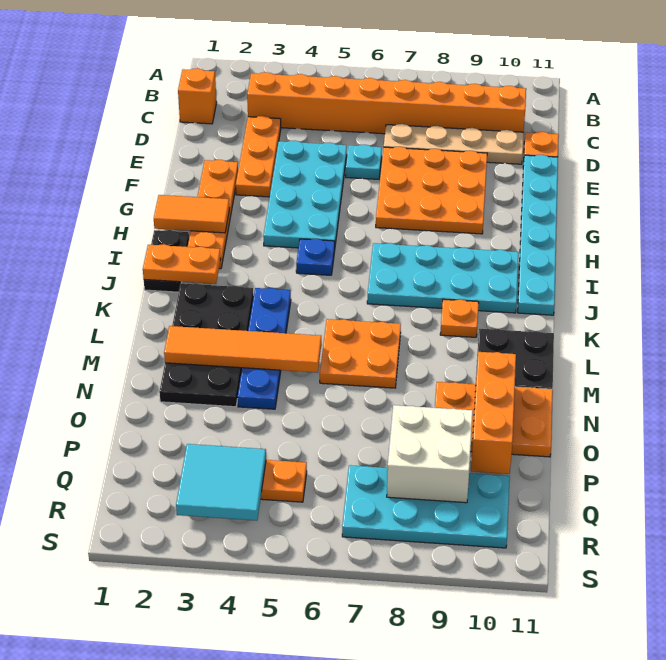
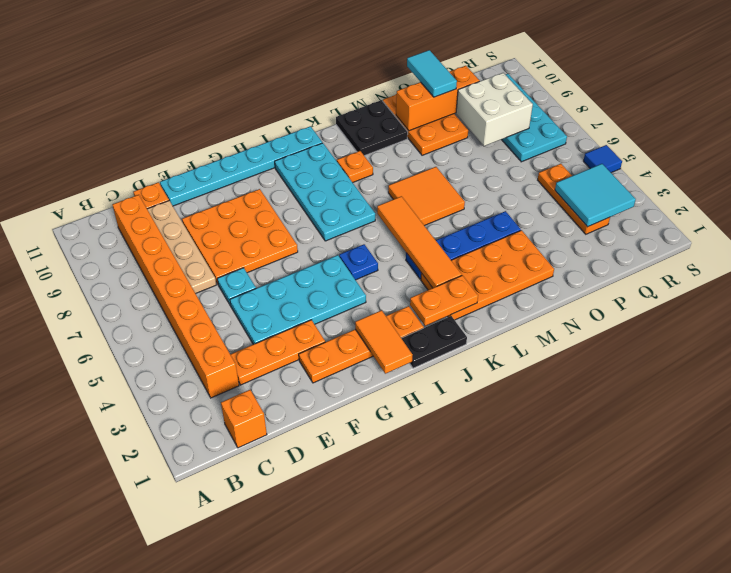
orange 1x2 plate [143,244,221,284] -> orange 1x2 plate turned to [410,275,478,326]
black 2x4 plate [159,283,254,407] -> orange 2x4 plate [421,230,554,320]
orange 2x2 plate [320,319,401,388] -> orange 2x2 tile [388,167,465,226]
orange 1x4 tile [164,326,321,373] -> orange 1x4 tile moved to [377,196,462,288]
none -> cyan 1x2 tile [407,50,457,97]
none -> blue 1x1 tile [584,145,622,173]

